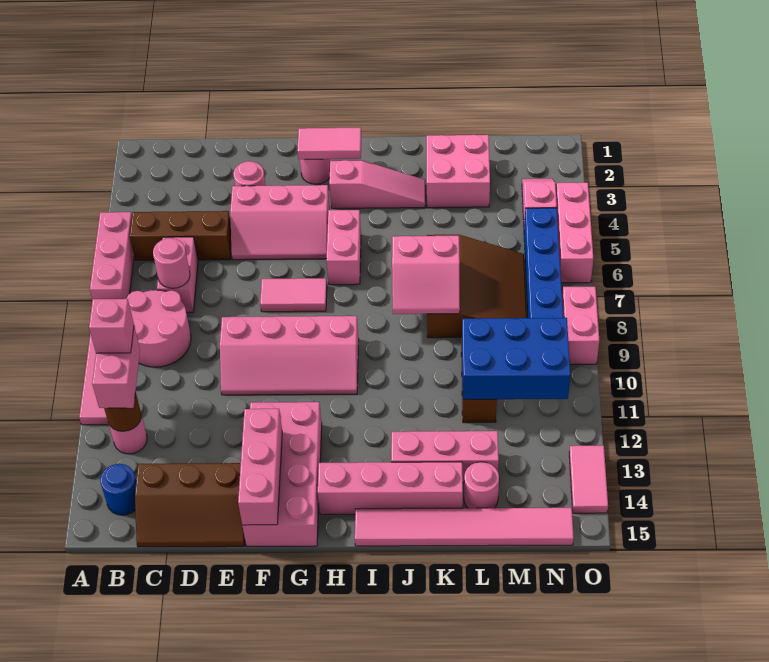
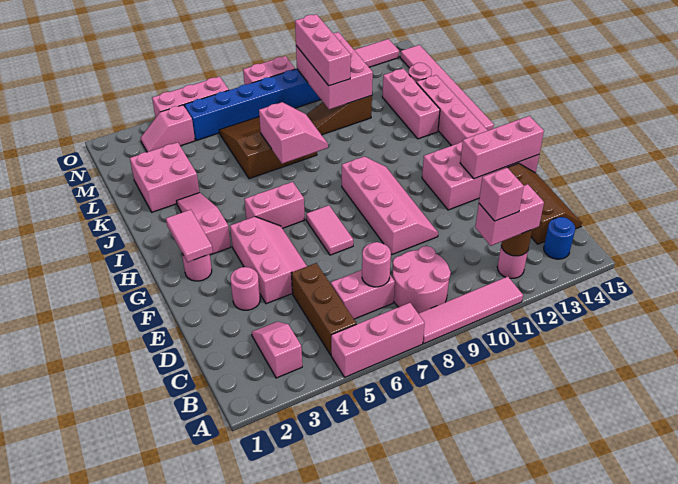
none -> pink 1x2 slope [252,322,302,378]
blue 2x3 brick [462,318,570,400] -> pink 2x3 brick [296,32,373,109]
none -> pink 1x3 brick [295,14,351,86]

